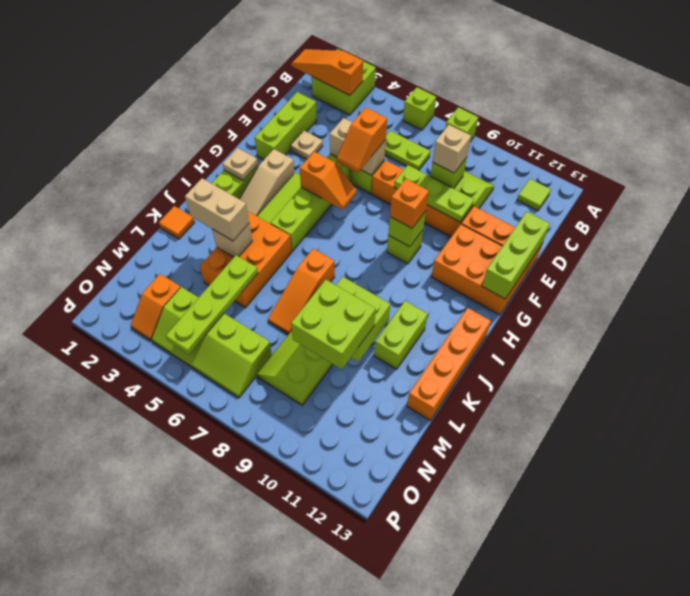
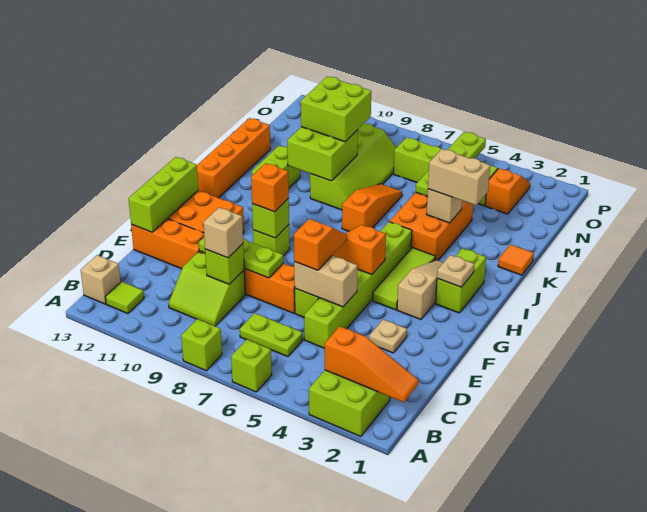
none -> tan 1x1 brick [81,255,120,304]
lime 1x3 brick [255,92,317,160] -> none

